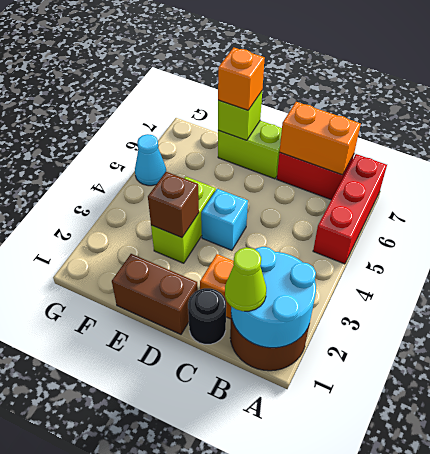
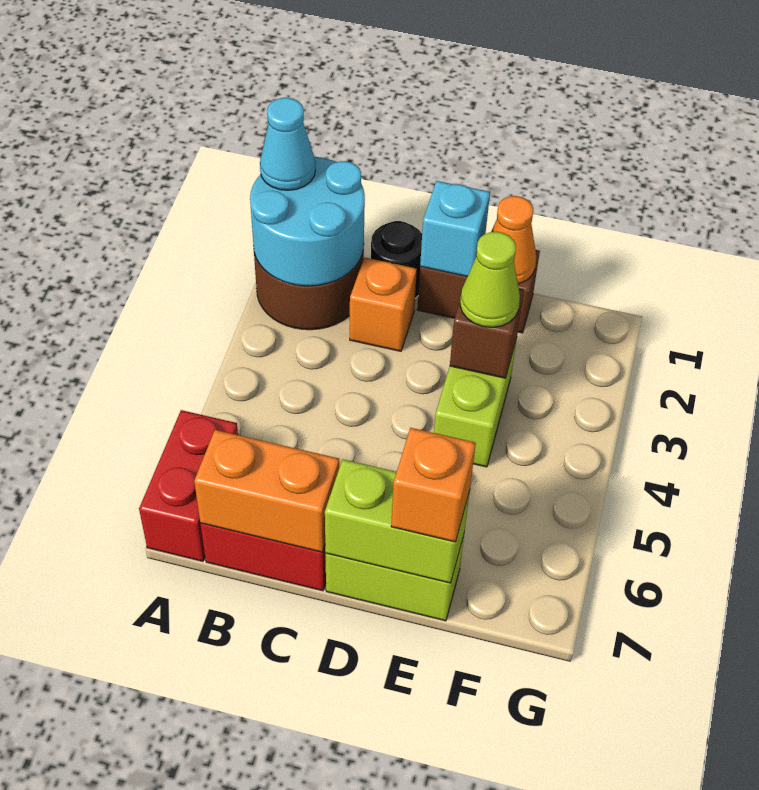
red 1x3 brick [313,154,387,264] -> red 1x2 brick [139,410,238,561]
lime 1x1 cone [225,247,266,311] -> lime 1x1 cone moved to [460,232,520,327]
cyan 1x1 brick [201,189,248,250] -> cyan 1x1 brick moved to [420,181,490,276]
none -> orange 1x1 cone [491,196,536,284]
lime 1x1 brick [218,91,262,140] -> lime 1x2 brick [325,459,470,583]
cyan 1x1 cone [135,134,166,186] -> cyan 1x1 cone moved to [260,98,315,190]

